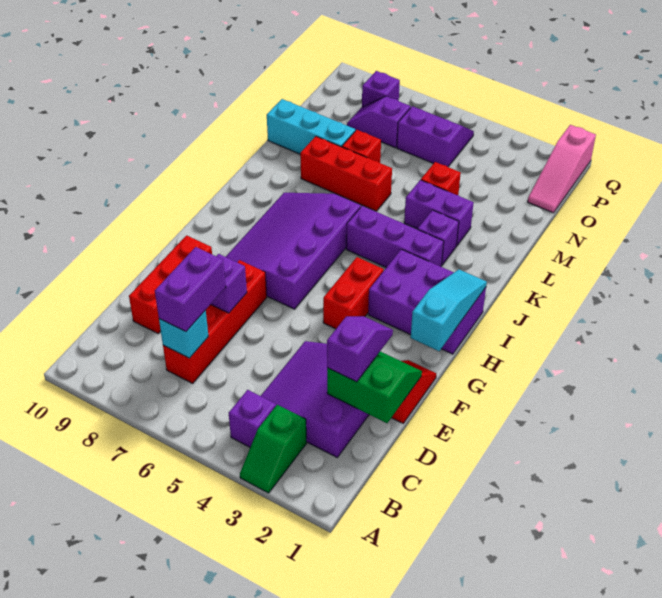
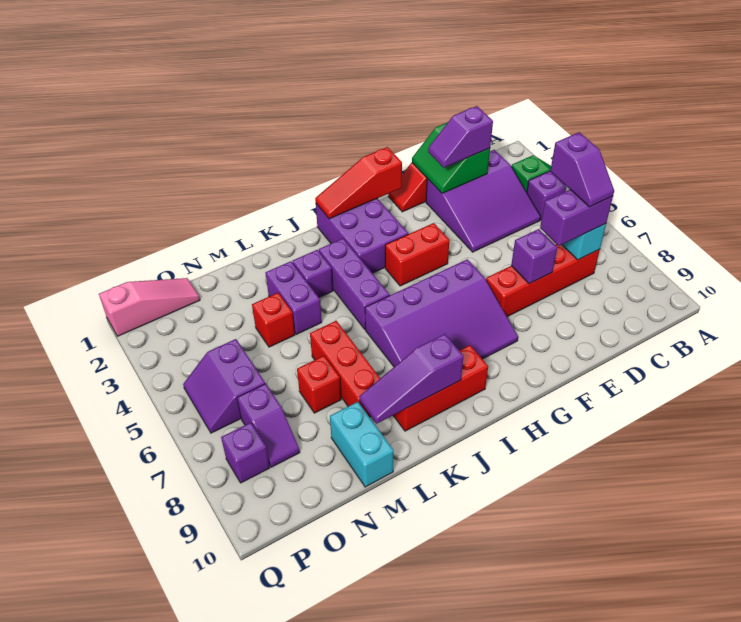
none -> purple 1x2 slope [550,132,614,207]
red 1x3 brick [129,235,212,334] -> red 1x3 brick moved to [393,345,488,431]
cyan 1x3 slope [411,269,487,351] -> red 1x3 slope [315,147,402,219]
none -> purple 1x3 slope [359,334,463,424]
cyan 1x3 brick [267,99,355,154] -> cyan 1x2 brick [330,402,393,487]

